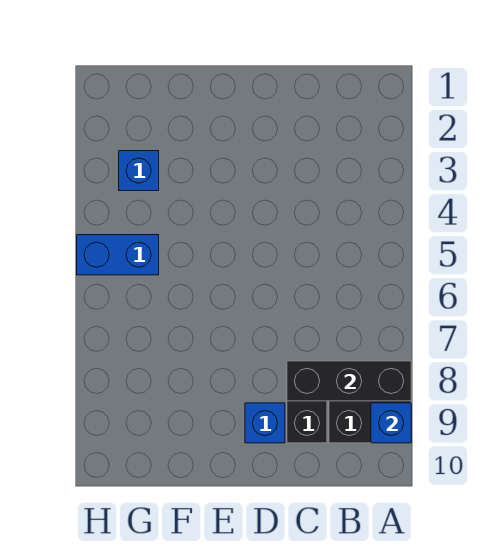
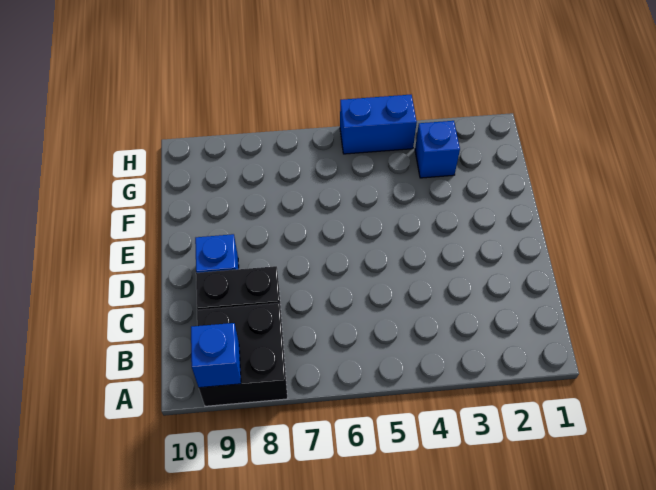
black 1x3 brick [287,361,411,401] -> none
blue 1x2 brick [77,235,159,275] -> blue 1x2 brick turned to [340,95,417,154]

